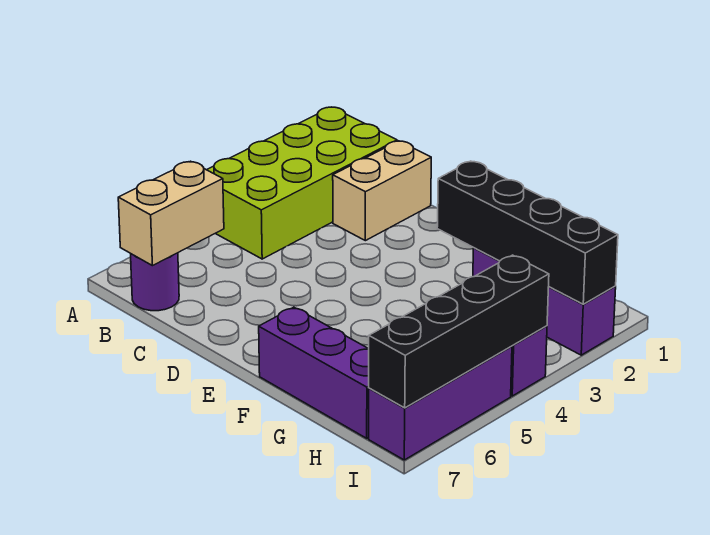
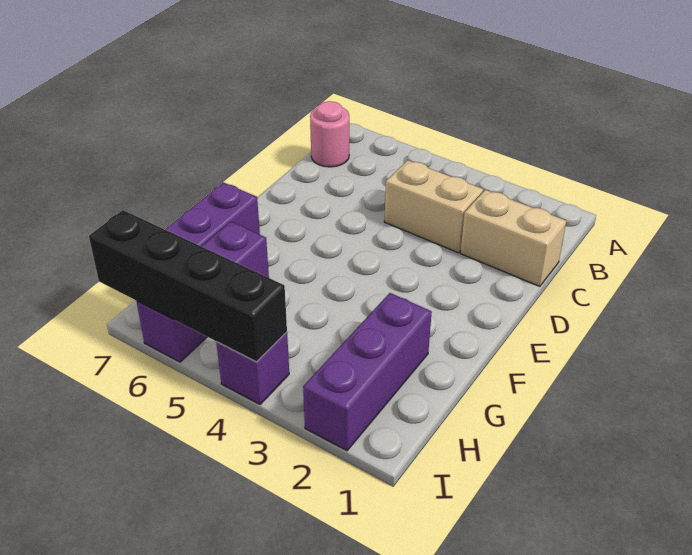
lime 2x4 brick [207,107,397,259] -> none
tan 1x2 brick [118,161,224,266] -> tan 1x2 brick moved to [384,160,483,253]
purple 1x1 round brick [131,253,179,311] -> pink 1x1 round brick [310,101,349,167]
black 1x4 brick [437,161,618,304] -> none
purple 1x3 brick [369,346,512,460] -> purple 1x3 brick turned to [136,222,269,362]

